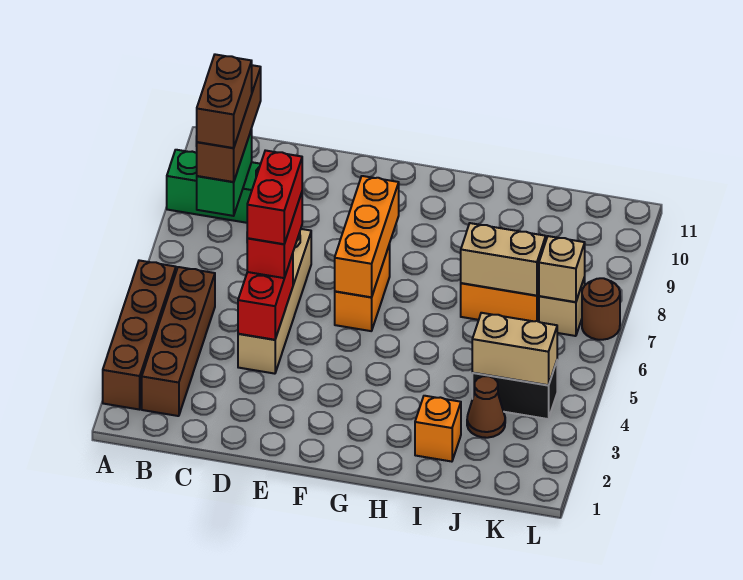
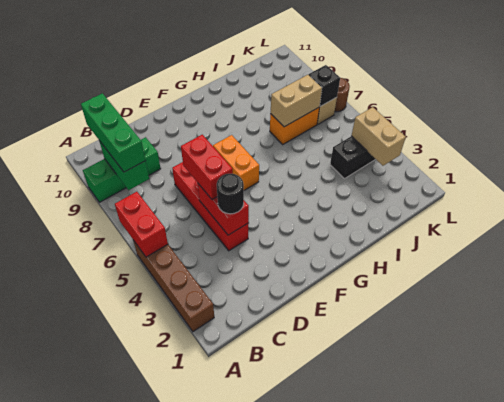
brown 1x4 brick [142,267,215,416] -> none
brown 1x3 brick [197,65,261,182] -> green 1x3 brick [81,93,146,172]
brown 1x2 brick [196,54,252,148] -> none
tan 1x4 brick [238,229,311,374] -> red 1x4 brick [172,162,249,251]
none -> black 1x1 round brick [217,174,244,214]
red 1x2 brick [247,150,302,244] -> red 1x2 brick moved to [115,192,168,257]
orange 1x3 brick [335,176,399,297] -> none
orange 1x1 brick [415,396,461,462] -> none
brown 1x1 cone [467,376,505,438] -> none
tan 1x2 brick [472,313,557,385] -> tan 1x2 brick turned to [351,107,406,166]
tan 1x1 brick [539,236,585,302] -> black 1x1 brick [309,65,340,106]

